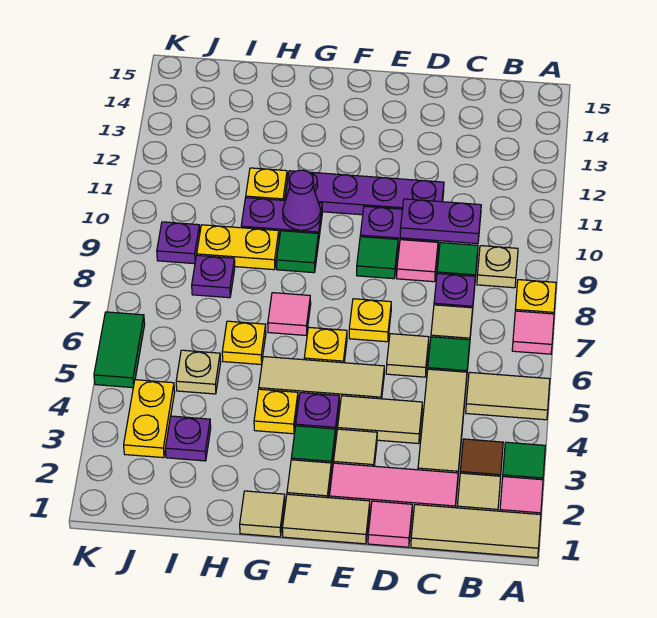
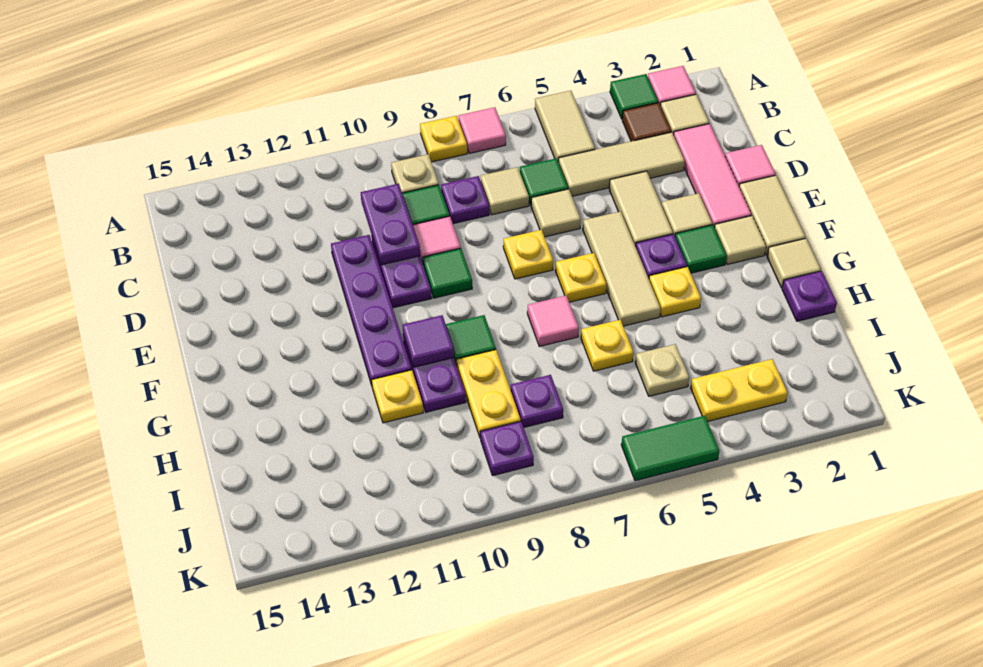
tan 1x3 tile [411,505,541,558] -> none
purple 1x1 cone [283,170,321,230] -> purple 1x1 tile [403,315,454,367]
purple 1x1 plate [165,416,211,461] -> purple 1x1 plate moved to [782,271,837,321]

